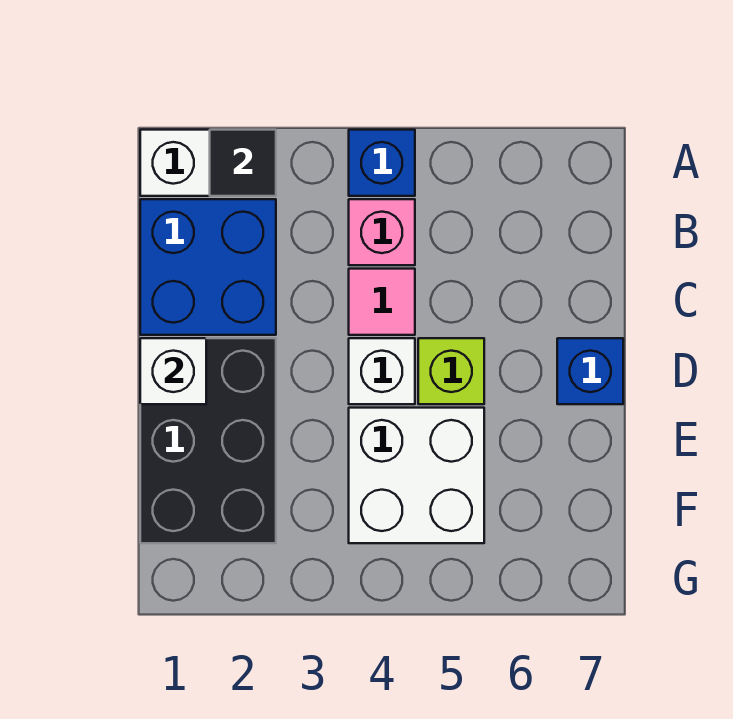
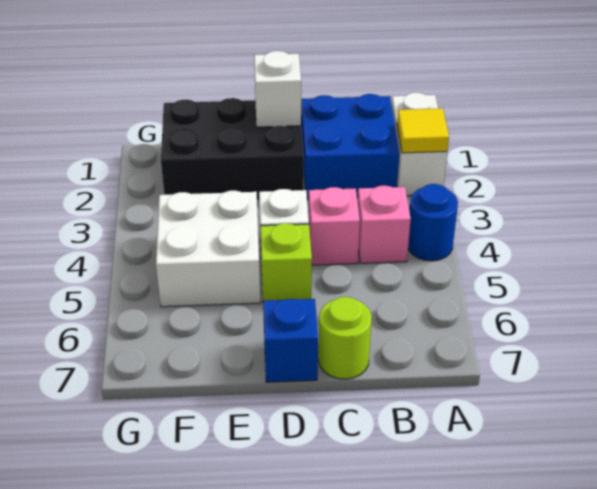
black 1x1 tile [210,130,276,196] -> yellow 1x1 tile [397,108,449,153]
blue 1x1 brick [349,130,415,196] -> blue 1x1 round brick [408,184,458,261]
pink 1x1 tile [349,269,415,335] -> pink 1x1 brick [308,187,360,265]
none -> lime 1x1 round brick [318,297,372,379]

